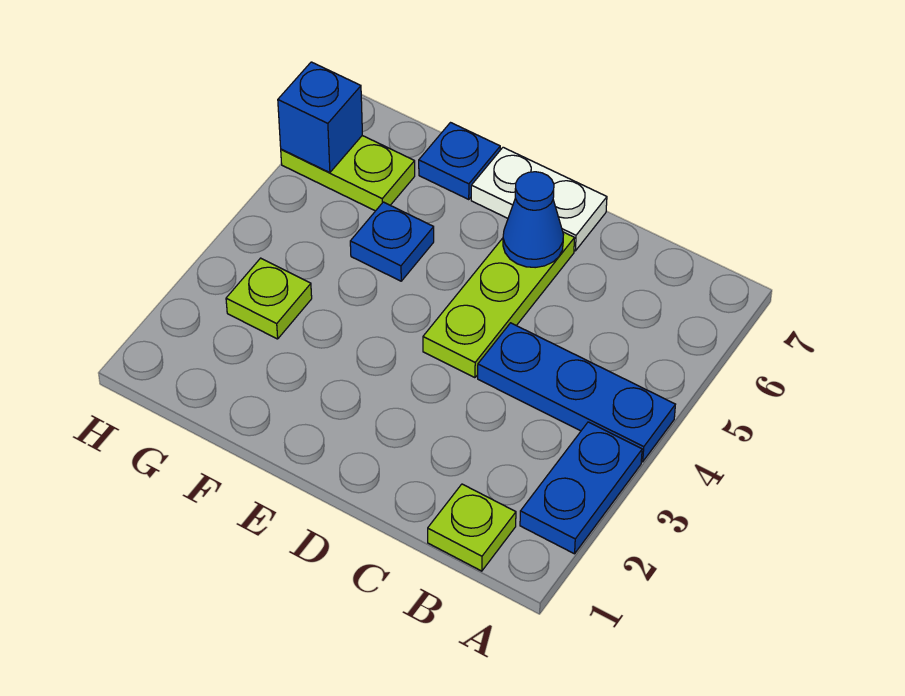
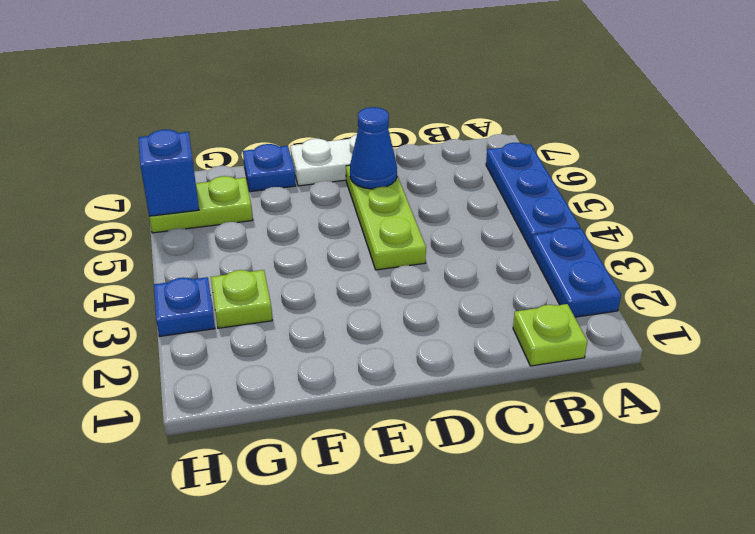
blue 1x3 plate [478,323,675,462] -> blue 1x3 plate turned to [486,143,580,249]
blue 1x1 plate [350,202,434,281] -> blue 1x1 plate moved to [154,277,215,336]

